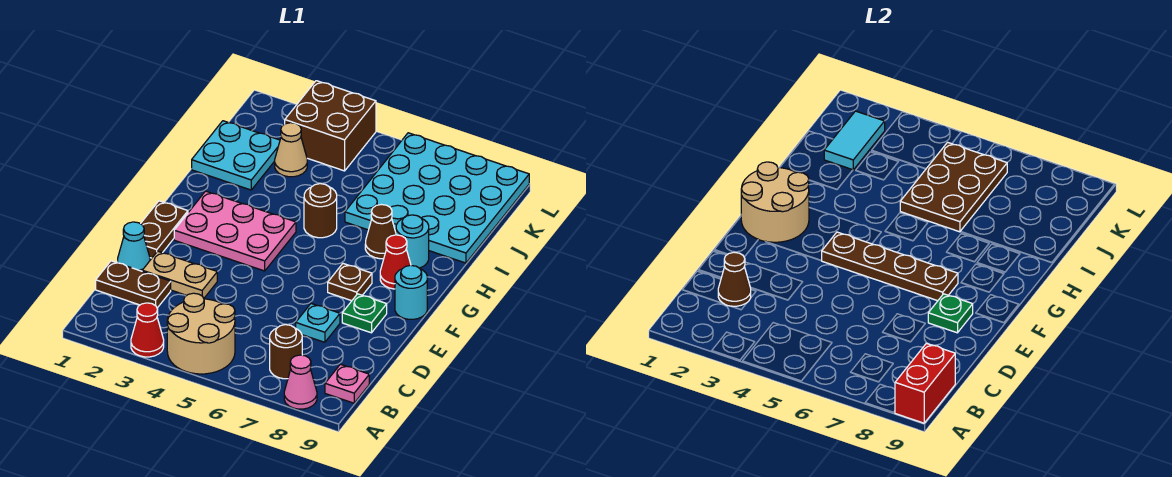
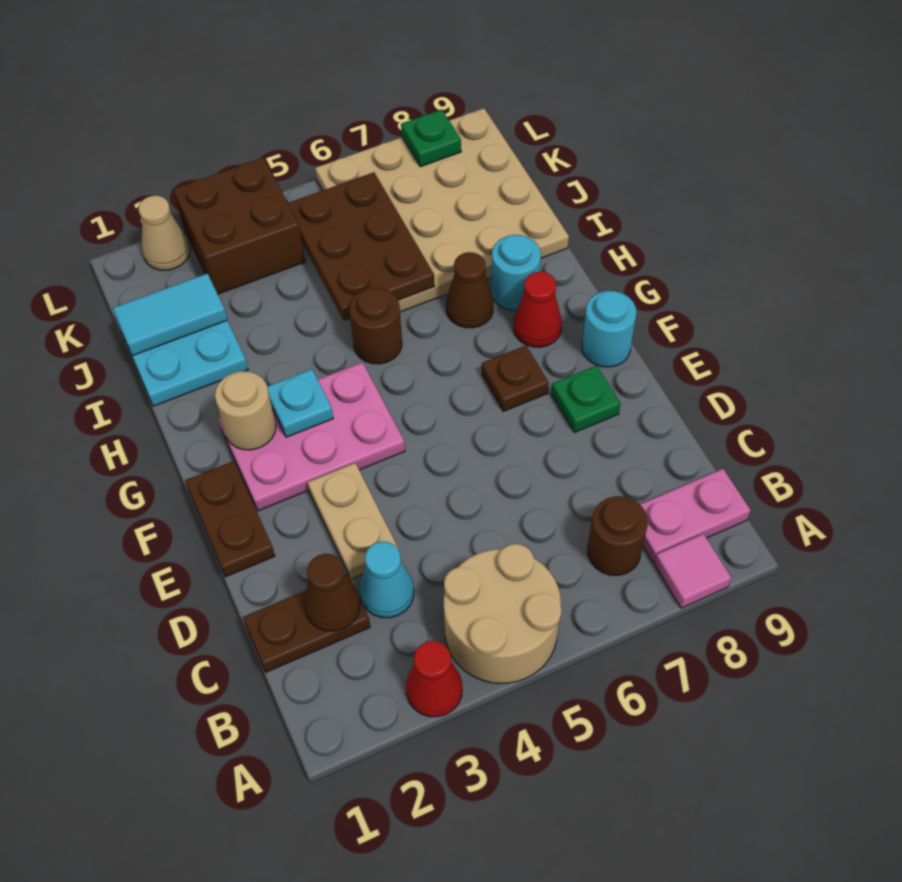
pink 1x1 cone [284,355,317,409] -> pink 1x1 tile [654,534,731,608]
red 1x2 brick [895,343,955,423] -> none
pink 1x1 plate [325,364,369,403] -> pink 1x2 plate [640,469,751,562]
cyan 1x1 cone [118,222,150,271] -> cyan 1x1 cone moved to [359,542,414,618]
tan 1x2 plate [142,251,217,298] -> tan 1x2 plate turned to [307,463,399,579]
cyan 1x1 plate [296,304,340,342] -> cyan 1x1 plate moved to [267,369,333,437]
green 1x1 plate [928,294,973,333] -> green 1x1 plate moved to [401,110,461,167]
tan 2x2 round brick [741,162,809,242] -> tan 1x1 round brick [215,371,276,450]
brown 1x4 plate [822,232,958,301] -> none
cyan 4x4 plate [345,133,529,263] -> tan 4x4 plate [315,108,569,312]
cyan 1x2 tile [824,111,885,170] -> cyan 1x2 tile turned to [113,273,227,356]
tan 1x1 cone [275,123,307,177] -> tan 1x1 cone moved to [138,196,190,270]

